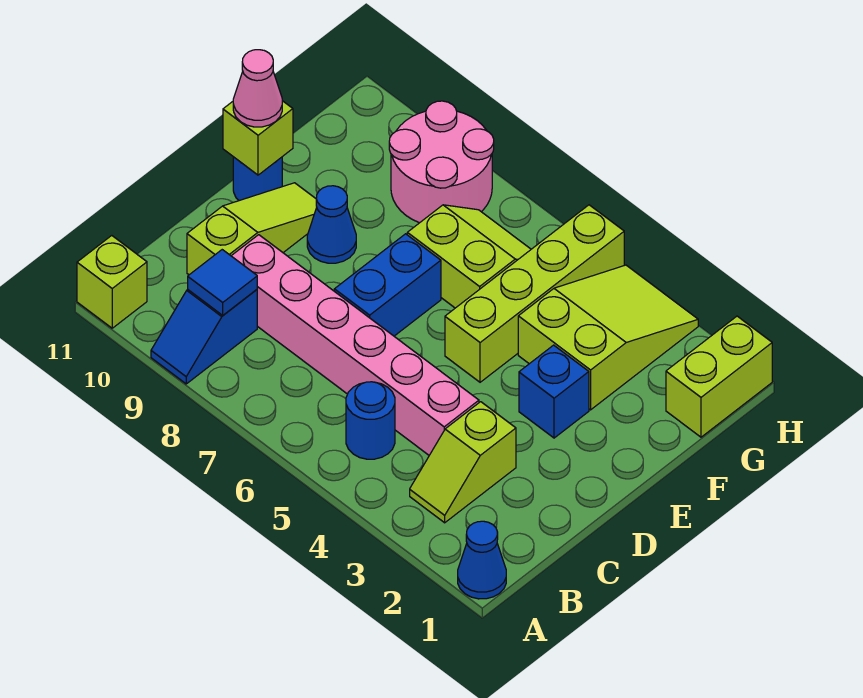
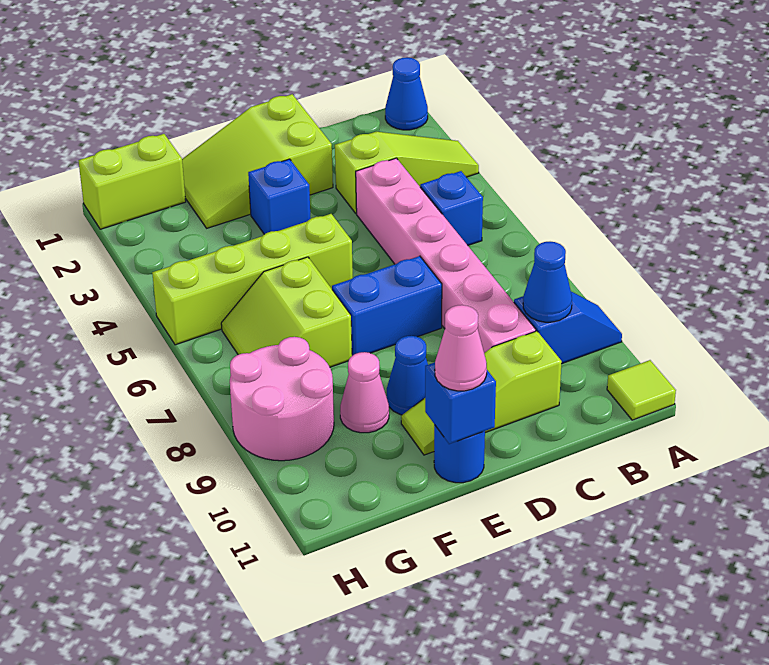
lime 1x1 brick [77,236,147,328] -> lime 1x1 tile [607,360,676,420]
lime 1x2 slope [410,402,516,523] -> lime 1x3 slope [335,132,479,213]
blue 1x1 round brick [346,382,395,459] -> blue 1x1 brick [420,171,483,245]
blue 1x1 tile [188,250,257,315] -> blue 1x1 cone [523,242,572,322]
lime 1x1 brick [223,101,293,175] -> blue 1x1 brick [425,362,496,444]
lime 2x3 slope [518,265,698,410] -> lime 2x3 slope moved to [182,94,333,228]
none -> pink 1x1 cone [340,352,389,433]

